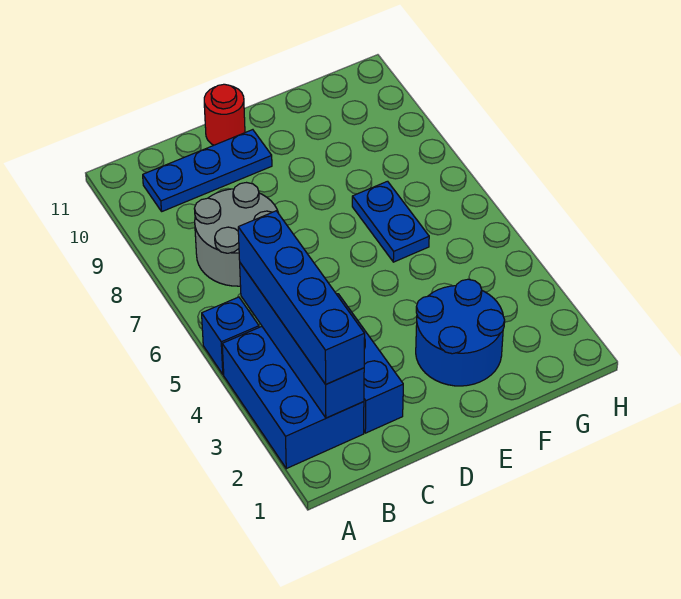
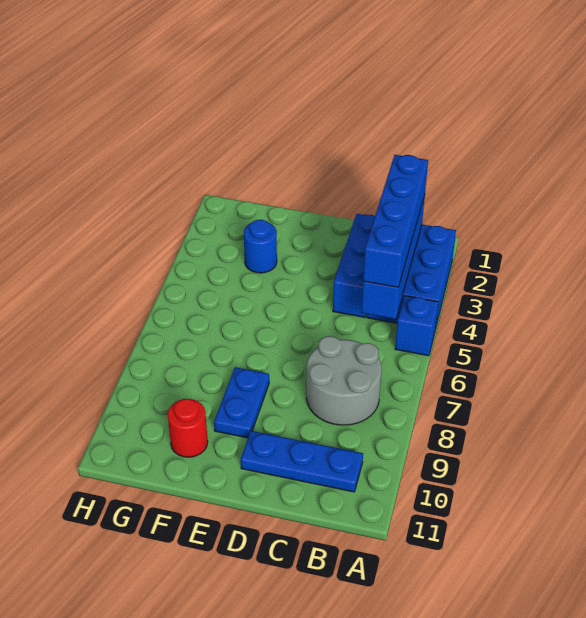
red 1x1 round brick [204,84,245,145] -> red 1x1 round brick moved to [168,399,208,457]
blue 2x2 round brick [416,279,505,386] -> blue 1x1 round brick [244,220,277,273]
blue 1x2 plate [352,181,429,262] -> blue 1x2 plate moved to [214,367,269,438]

